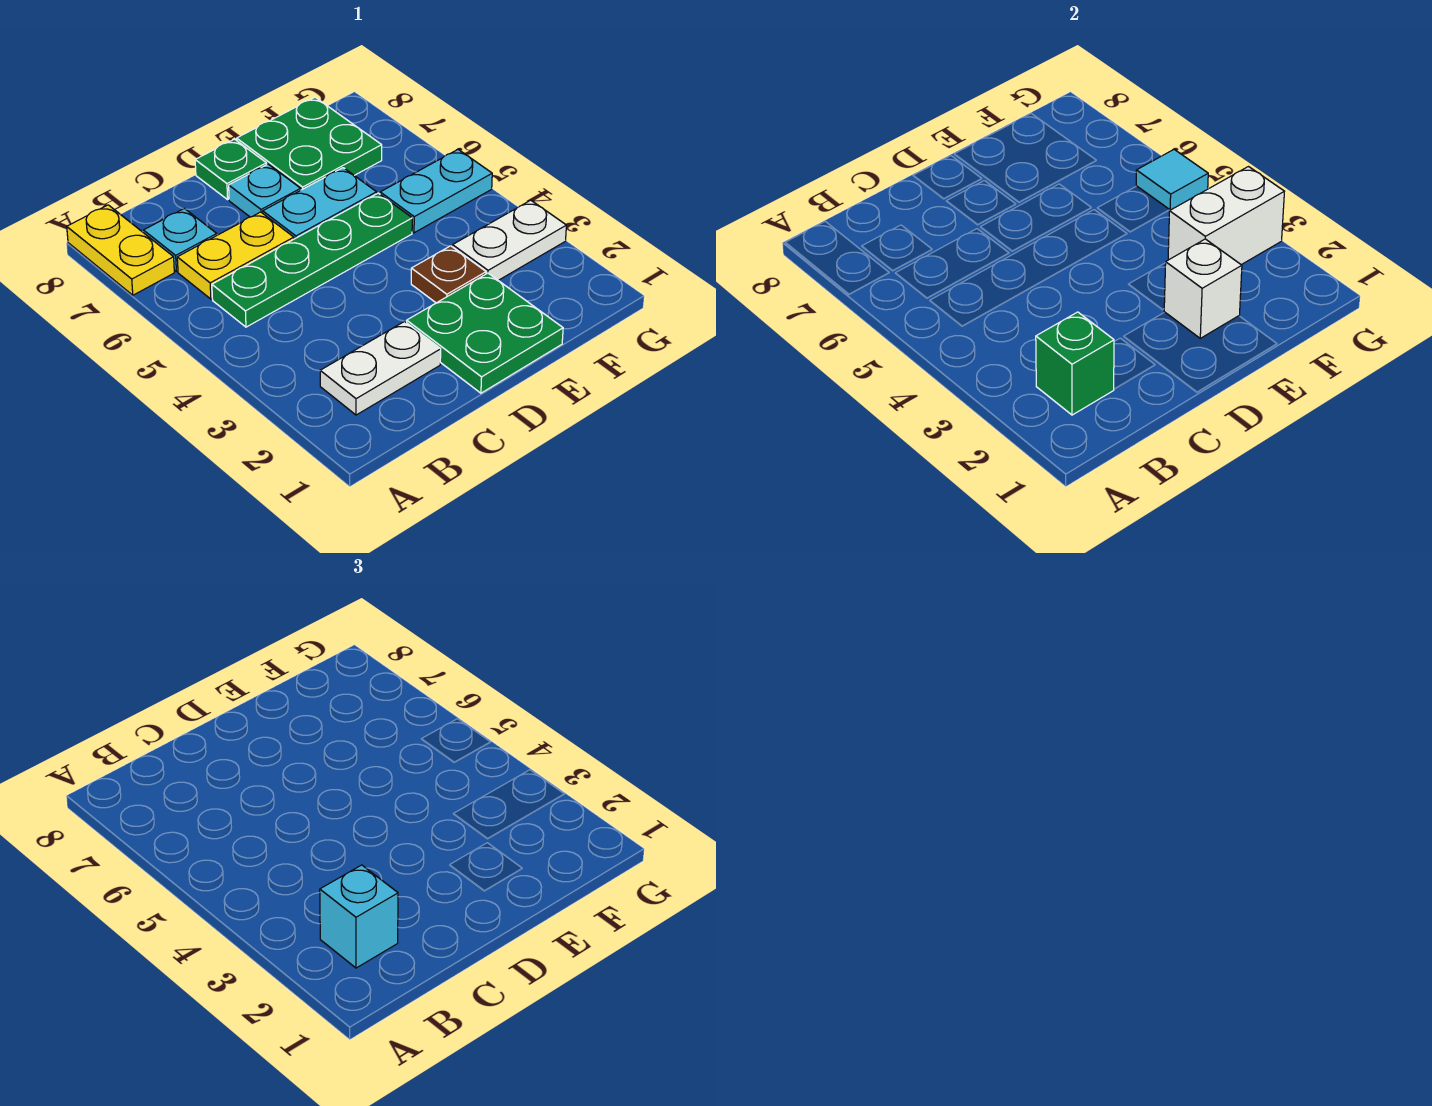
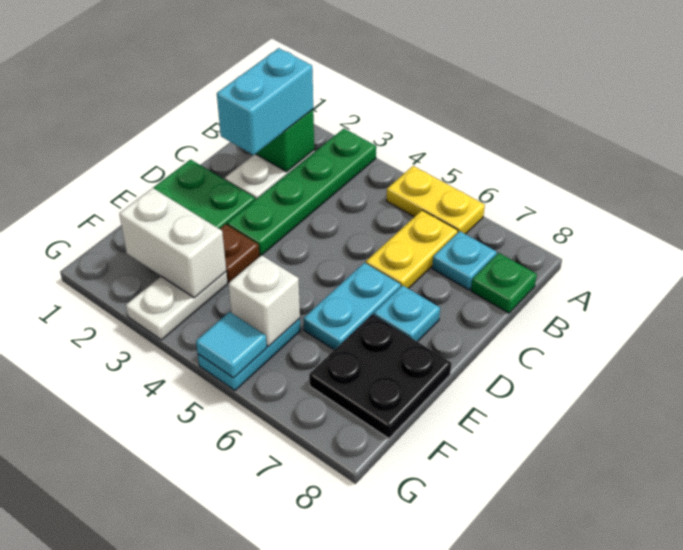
yellow 1x2 plate [67,205,174,295] -> yellow 1x2 plate moved to [386,166,485,234]
cyan 1x1 brick [320,865,398,968] -> cyan 1x2 brick [217,48,313,155]
green 1x4 plate [212,193,412,327] -> green 1x4 plate moved to [227,129,376,255]
green 1x1 plate [195,139,267,200] -> green 1x1 plate moved to [471,253,537,313]
white 1x1 brick [1164,239,1242,338] -> white 1x1 brick moved to [229,255,300,346]
green 2x2 plate [237,97,382,190] -> black 2x2 plate [309,314,451,438]
white 1x2 brick [1168,167,1284,265] -> white 1x2 brick turned to [119,188,226,298]

